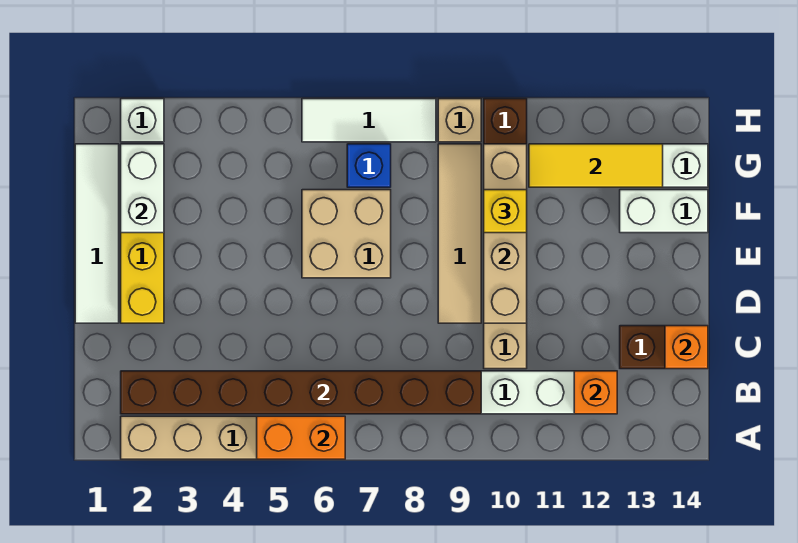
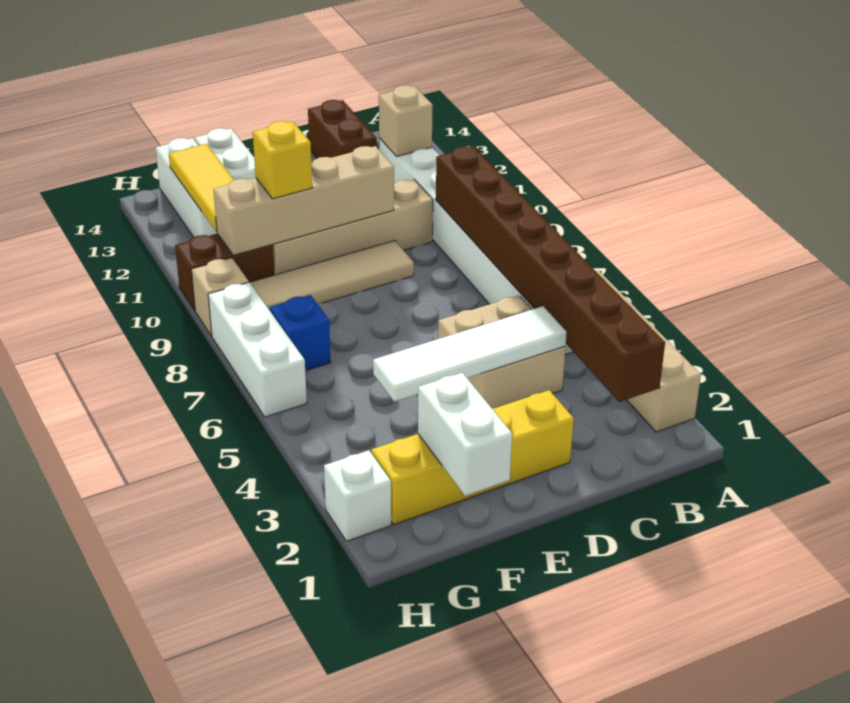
orange 1x2 brick [257,416,345,459] -> none
orange 1x1 brick [574,371,617,414] -> tan 1x1 brick [379,85,433,157]
orange 1x1 brick [665,326,708,369] -> none
white 1x4 tile [75,144,119,323] -> white 1x4 tile moved to [373,306,567,402]
tan 2x2 brick [302,190,391,278] -> tan 2x2 brick moved to [438,295,566,408]
white 1x2 brick [121,144,164,233] -> white 1x2 brick turned to [418,373,512,496]
white 1x3 tile [302,99,436,142] -> white 1x3 brick [208,282,307,417]

